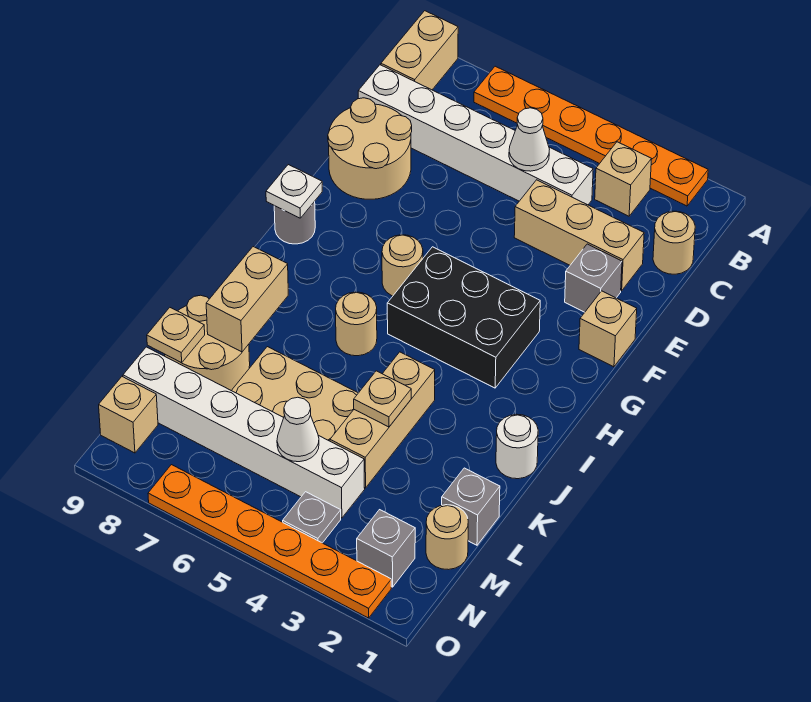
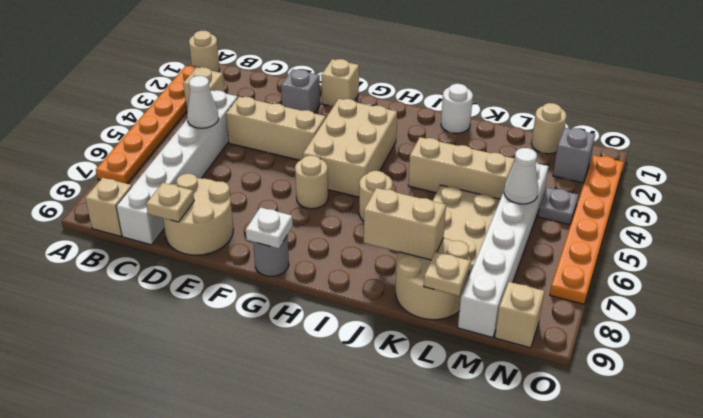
tan 1x2 brick [381,11,458,90] -> tan 1x1 brick [85,178,132,236]
tan 1x1 round brick [653,211,695,274] -> tan 1x1 round brick moved to [189,31,220,72]
tan 1x3 brick [514,180,644,291] -> tan 1x3 brick turned to [226,97,326,161]
black 2x3 brick [387,247,540,388] -> tan 2x3 brick [303,99,397,197]
tan 1x1 plate [354,371,411,427] -> tan 1x1 plate moved to [146,183,194,222]
grey 1x1 brick [442,468,500,545] -> none

